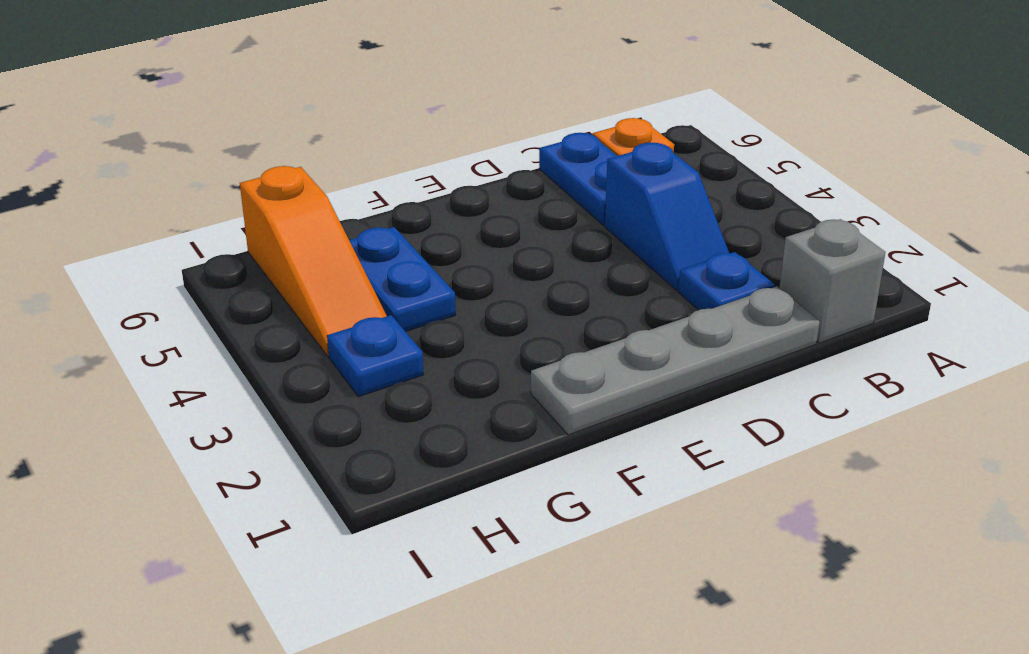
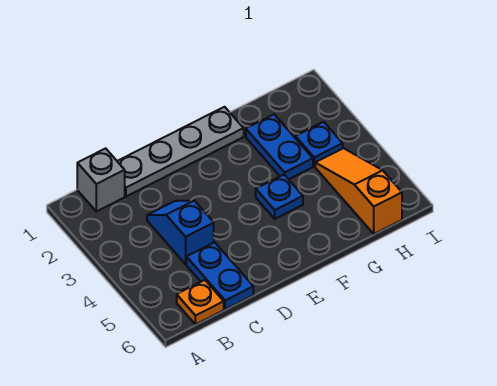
blue 1x1 plate [678,252,775,310] -> blue 1x1 plate moved to [256,175,303,219]
blue 1x2 plate [349,227,456,332] -> blue 1x2 plate moved to [246,114,313,179]

